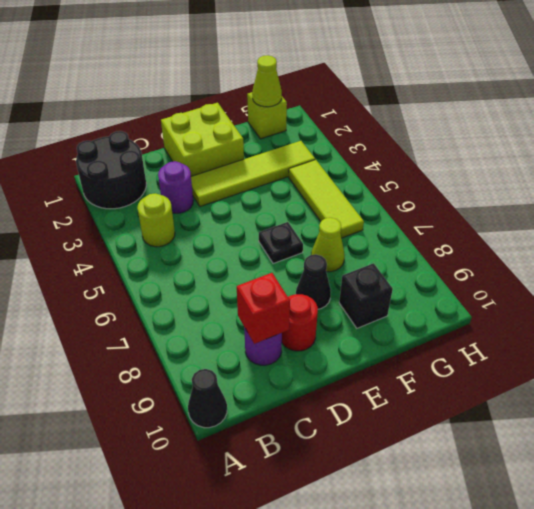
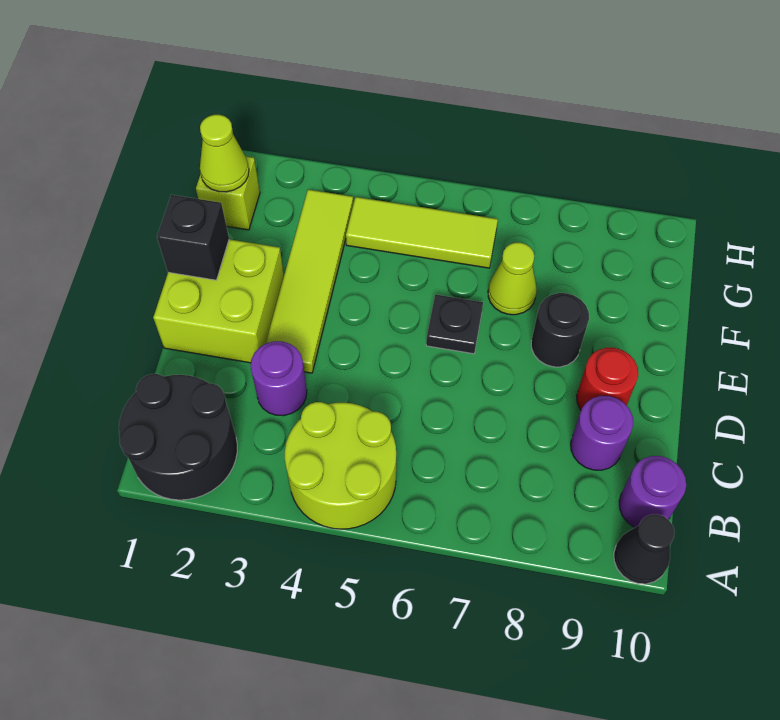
lime 1x1 round brick [137,193,175,247] -> lime 2x2 round brick [285,402,396,529]
none -> purple 1x1 round brick [619,456,686,527]
red 1x1 brick [237,273,290,344] -> none
black 1x1 cone [296,254,331,309] -> black 1x1 round brick [531,293,589,367]
black 1x1 brick [339,263,393,328] -> black 1x1 brick moved to [157,195,229,280]

